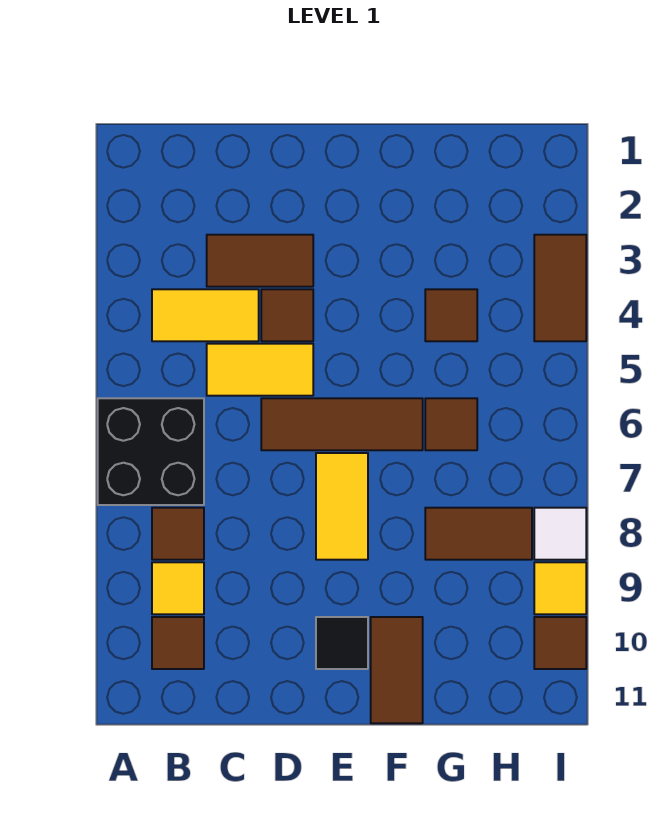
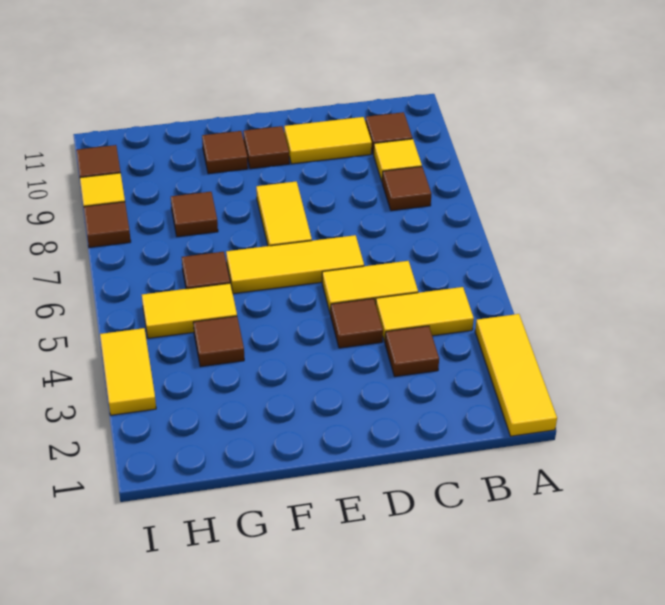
none -> yellow 1x3 tile [475,314,557,436]
black 2x2 brick [98,398,204,505] -> none
brown 1x2 tile [207,235,313,287] -> brown 1x1 tile [385,326,439,377]
none -> yellow 1x2 tile [284,117,372,164]
brown 1x3 tile [261,398,423,450] -> yellow 1x3 tile [226,235,364,294]
black 1x1 tile [316,617,368,669] -> brown 1x1 tile [243,126,289,169]
brown 1x2 tile [371,617,423,723] -> brown 1x1 tile [202,131,248,174]
none -> yellow 1x2 tile [142,283,237,338]
brown 1x2 tile [425,508,532,560] -> brown 1x1 tile [171,192,218,237]
brown 1x2 tile [534,235,586,341] -> yellow 1x2 tile [100,328,156,415]
white 1x1 tile [534,508,586,560] -> brown 1x1 tile [84,202,131,248]

